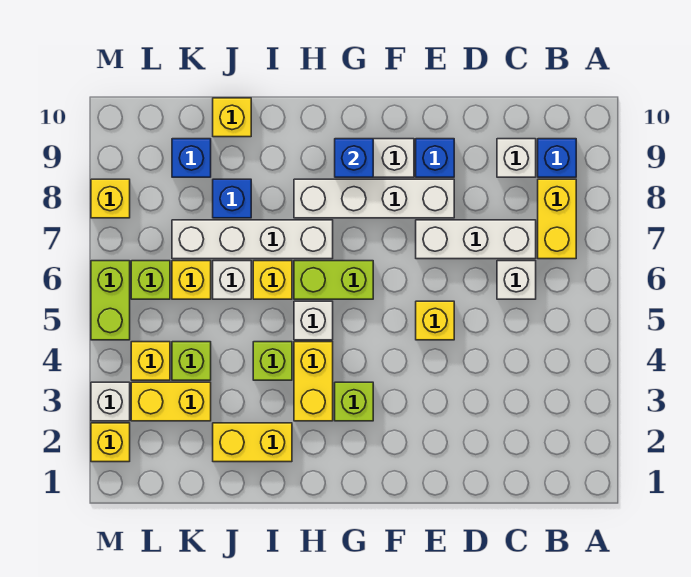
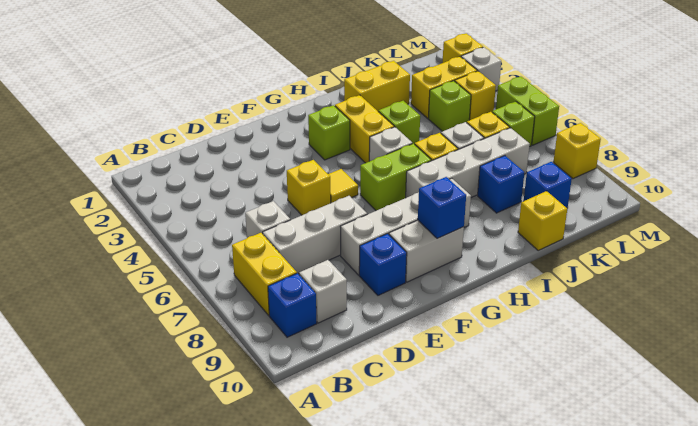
none -> yellow 1x1 tile [328,169,358,203]

